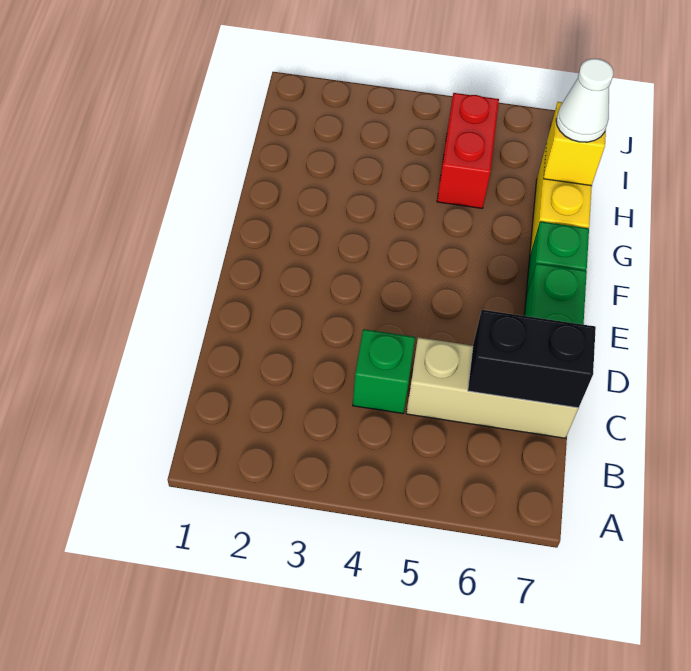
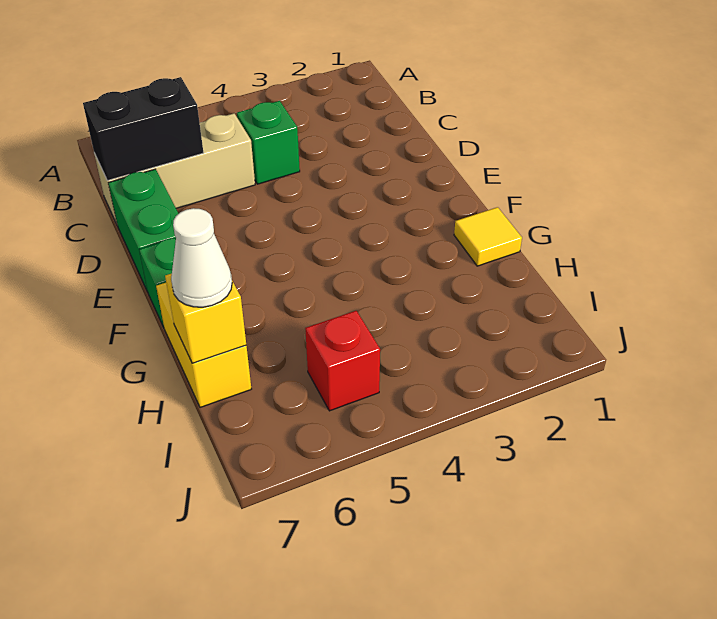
none -> yellow 1x1 tile [454,207,522,266]
red 1x2 brick [437,93,499,208] -> red 1x1 brick [305,311,380,411]

